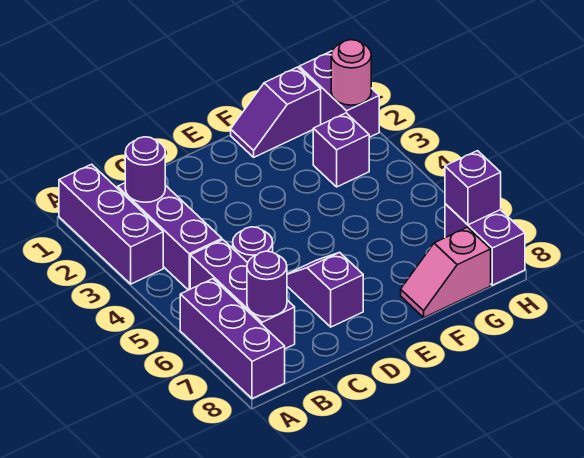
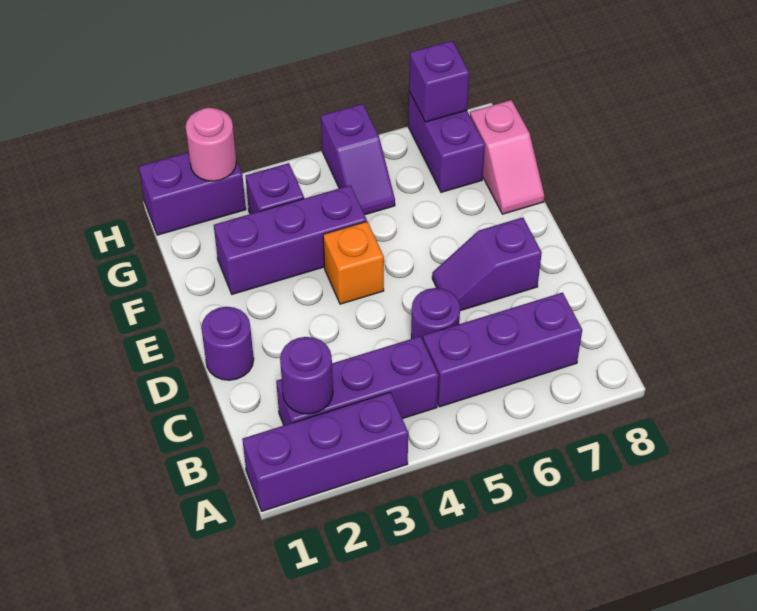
purple 1x3 brick [180,279,285,399] -> purple 1x3 brick moved to [214,185,367,294]
purple 1x1 round brick [247,251,287,317] -> purple 1x1 round brick moved to [201,307,254,380]
none -> orange 1x1 brick [323,222,384,304]
purple 1x2 slope [231,67,321,157] -> purple 1x2 slope moved to [321,104,395,215]
purple 1x2 brick [445,204,525,285] -> purple 1x2 brick turned to [408,91,485,192]

